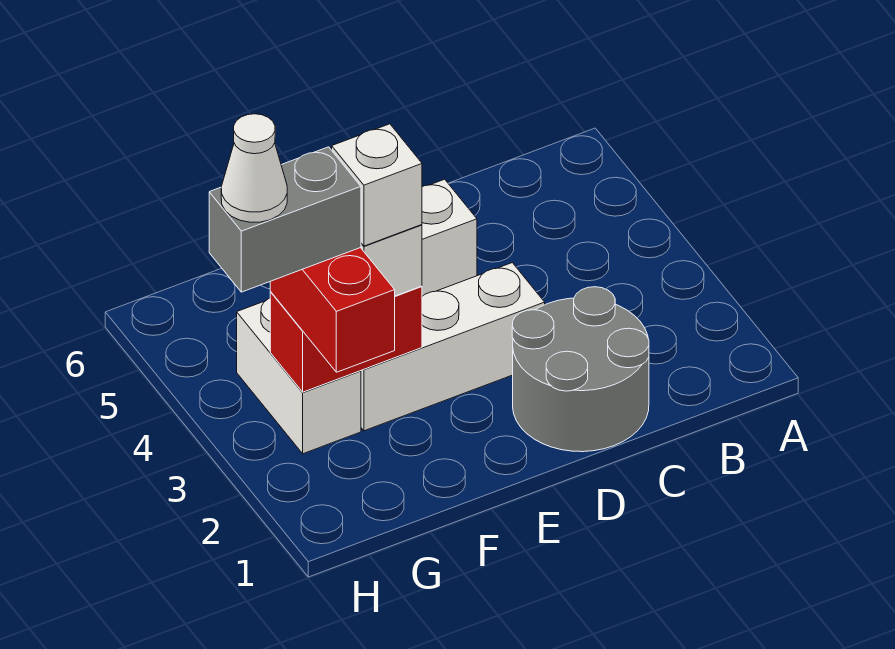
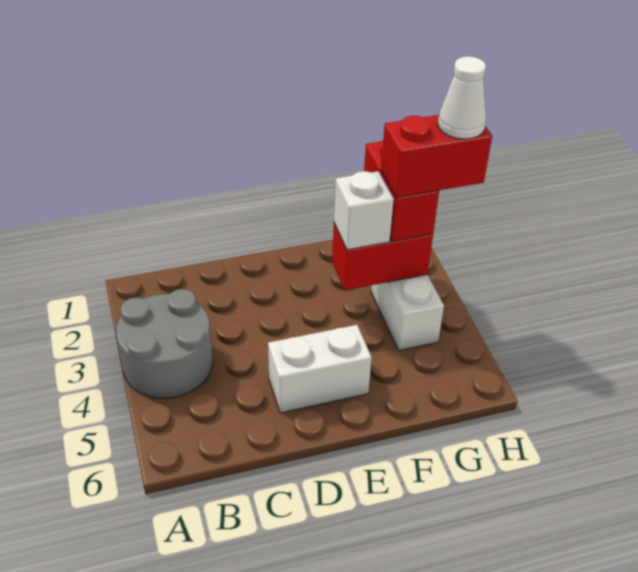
grey 2x2 round brick [512,287,649,452] -> grey 2x2 round brick moved to [116,289,213,398]
white 1x3 brick [361,263,545,431] -> none
white 1x1 brick [332,124,422,246] -> none
grey 1x2 brick [209,147,361,292] -> red 1x2 brick [381,115,492,198]

